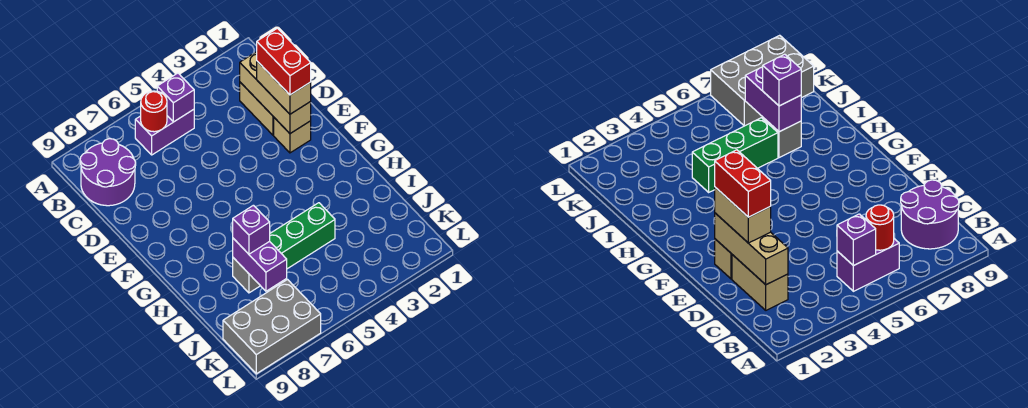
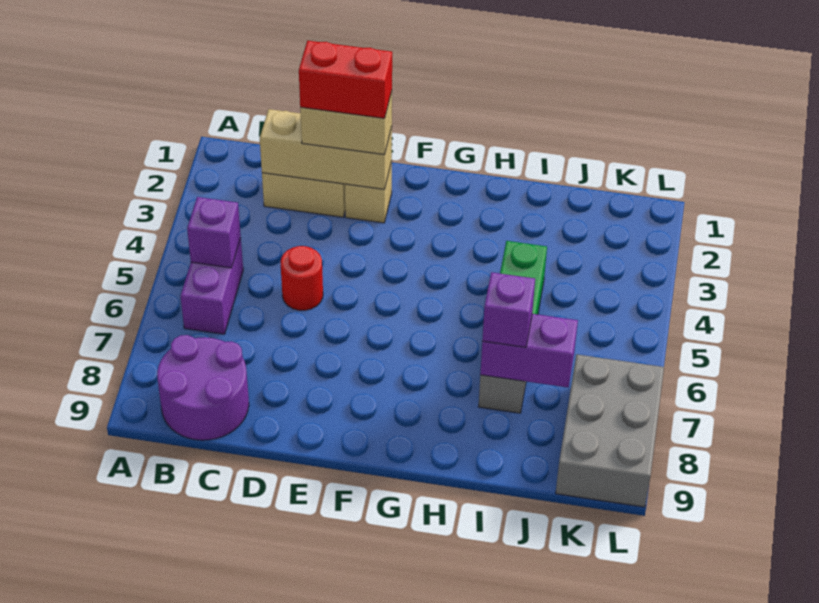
red 1x1 round brick [141,91,167,132] -> red 1x1 round brick moved to [281,246,323,310]

